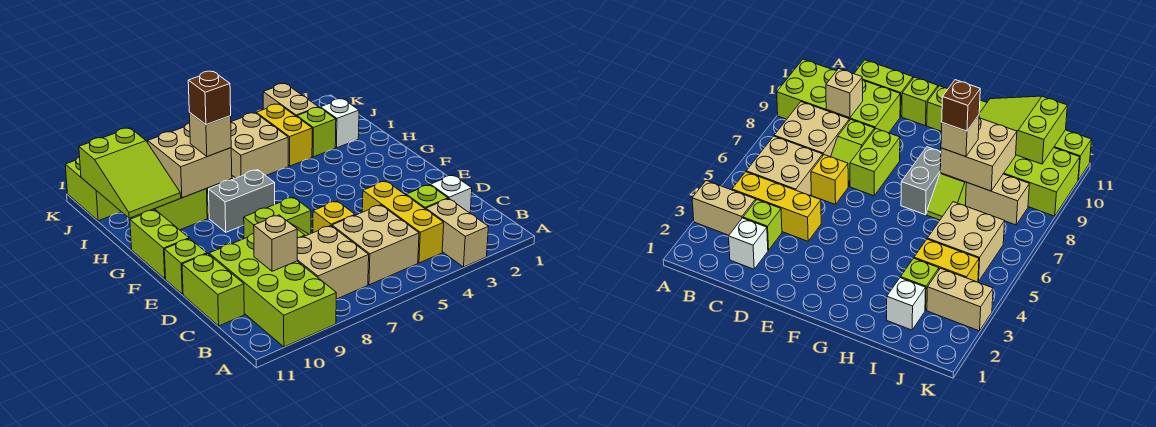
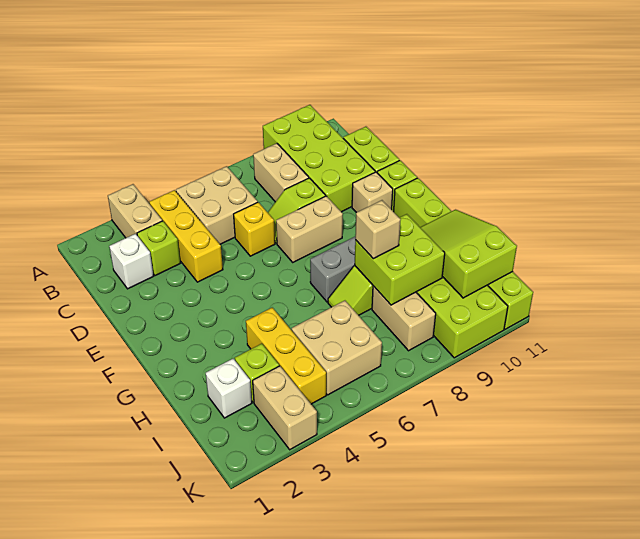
tan 2x2 brick [297,226,369,299] -> tan 1x2 brick [253,143,309,202]
tan 1x1 brick [254,215,297,271] -> tan 1x1 brick moved to [352,172,393,213]
lime 1x2 brick [244,197,311,239] -> tan 1x2 brick [276,196,343,262]
tan 2x2 brick [148,123,232,198] -> lime 2x2 brick [355,214,445,305]
brown 1x1 brick [188,71,231,125] -> none
yellow 1x2 brick [256,104,312,166] -> yellow 1x3 brick [246,308,326,404]

